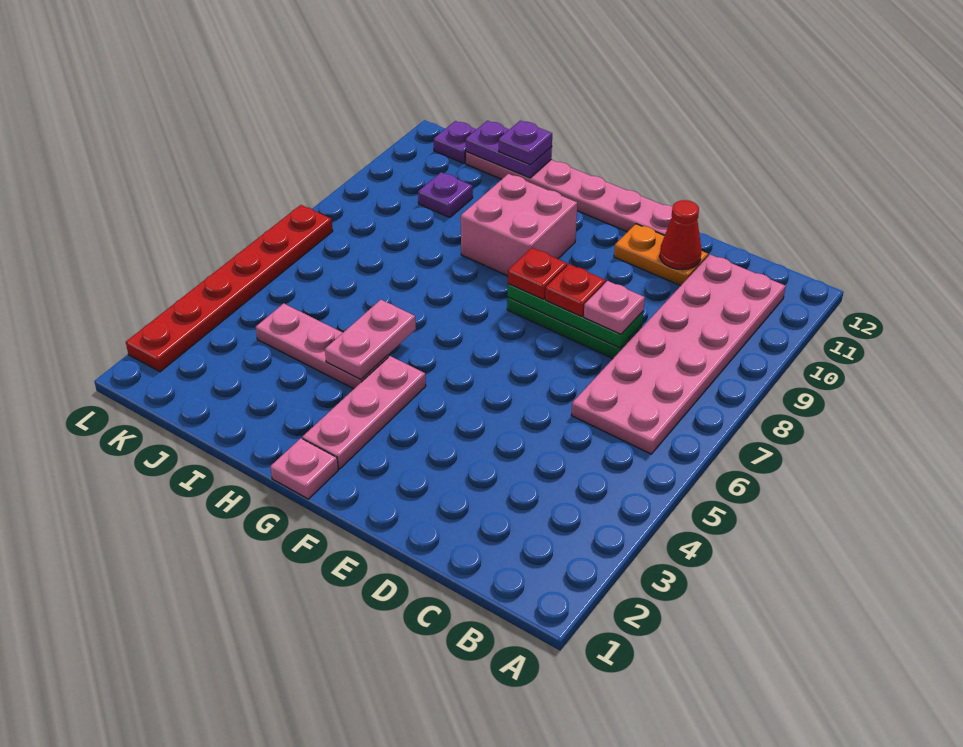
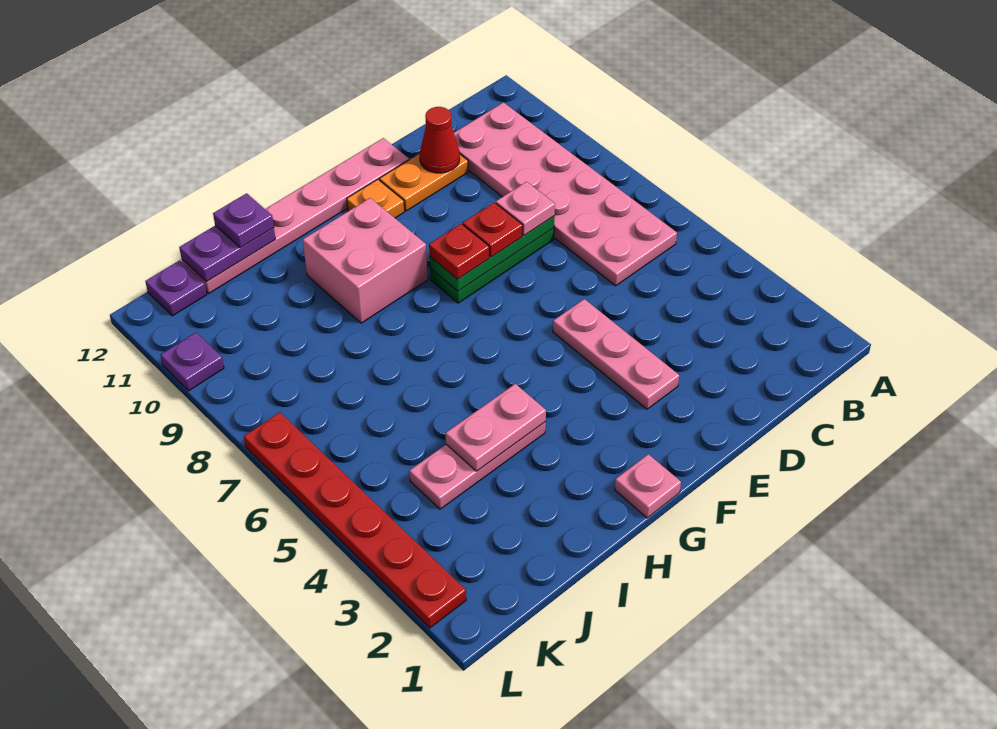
none -> orange 1x1 plate [347,179,404,218]
pink 1x3 plate [302,356,426,469] -> pink 1x3 plate moved to [553,299,679,409]
pink 1x2 plate [325,300,416,380] -> pink 1x2 plate turned to [446,384,546,471]
purple 1x1 plate [418,172,473,218] -> purple 1x1 plate moved to [161,333,224,391]

